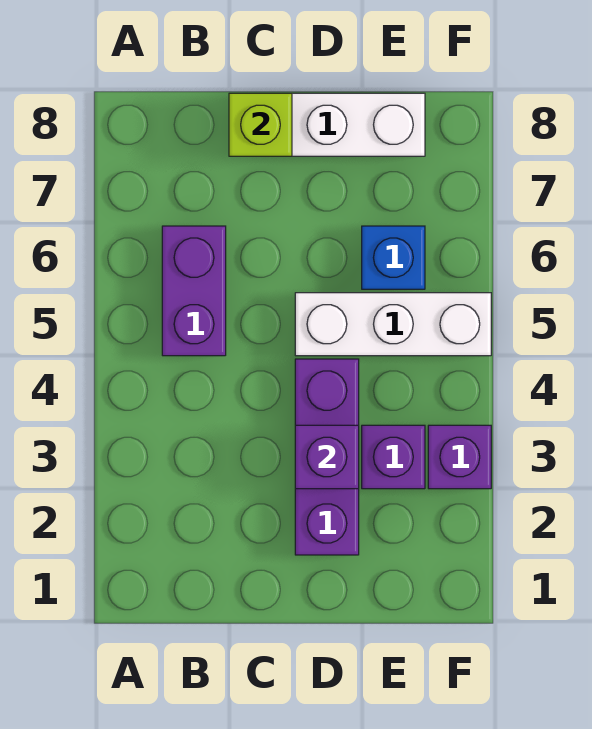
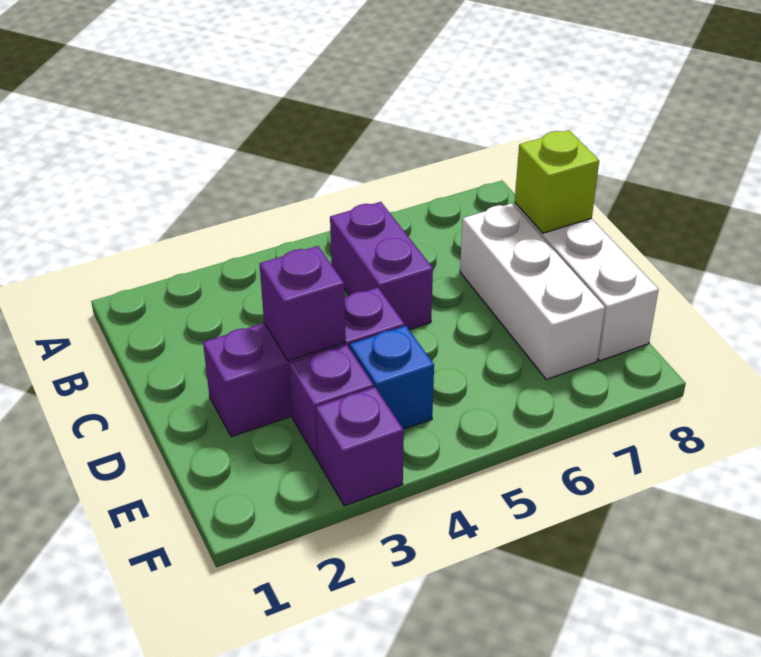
purple 1x2 brick [162,226,226,356] -> purple 1x2 brick turned to [330,202,433,330]
white 1x3 brick [295,293,491,356] -> white 1x3 brick moved to [460,203,605,379]
blue 1x1 brick [362,226,425,289] -> blue 1x1 brick moved to [350,326,434,429]

